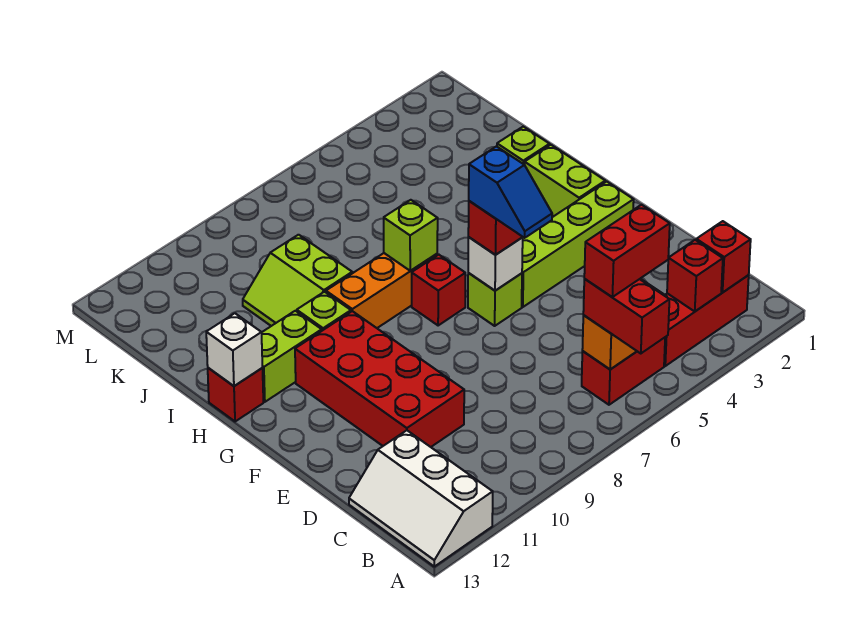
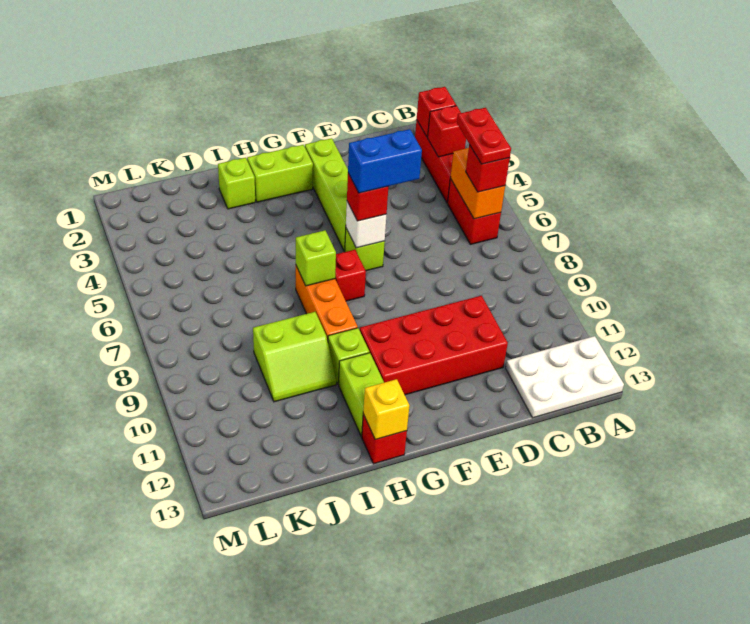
red 1x2 brick [583,279,669,354] -> red 1x1 brick [466,145,510,192]
white 2x3 slope [349,430,493,567] -> white 2x3 plate [506,336,624,418]
red 1x2 brick [584,205,670,297] -> red 1x2 plate [457,108,511,164]
blue 1x2 slope [469,146,552,238] -> blue 1x2 brick [348,129,422,193]
white 1x1 brick [206,313,262,386] -> yellow 1x1 brick [363,379,409,439]

